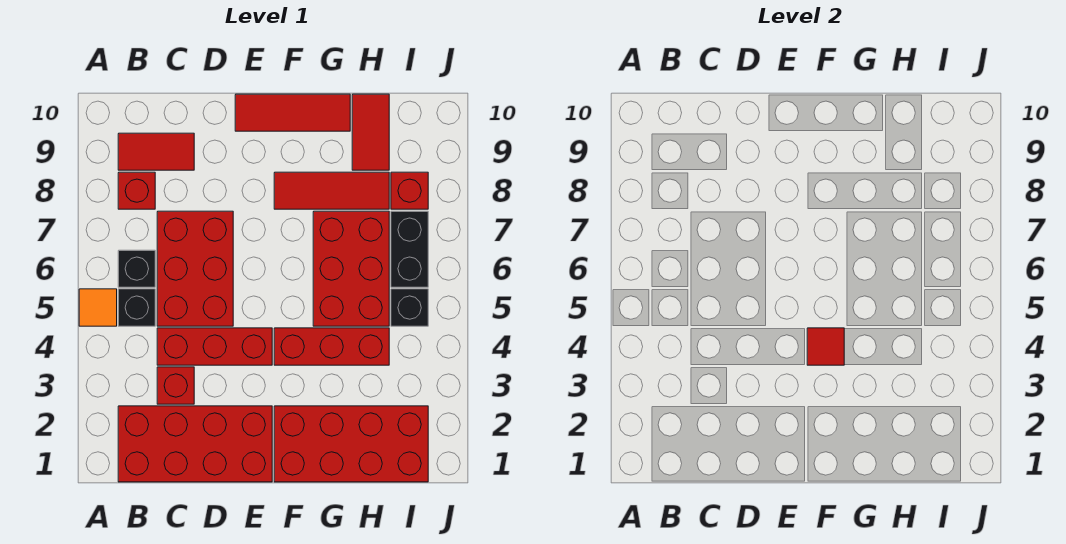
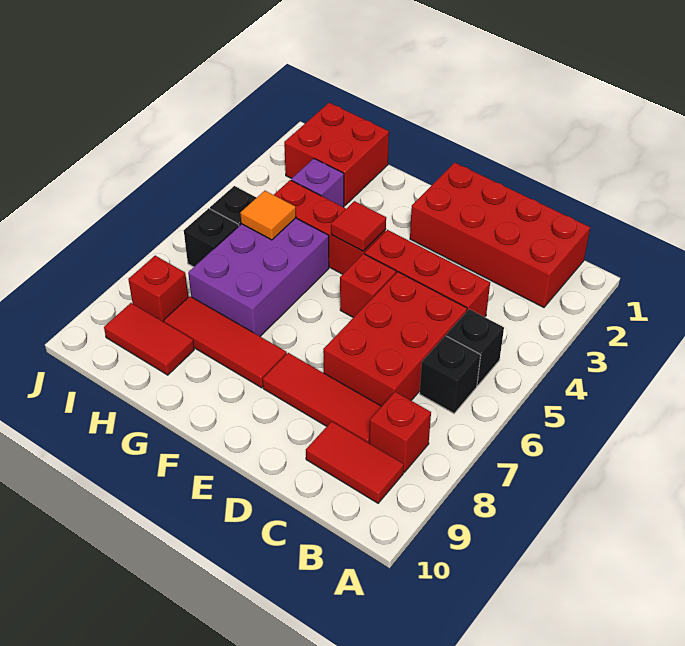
orange 1x1 tile [79,289,117,326] -> orange 1x1 tile moved to [241,191,296,240]
red 1x1 brick [157,367,194,404] -> red 1x1 brick moved to [340,254,396,318]
red 1x3 tile [235,94,350,131] -> red 1x3 tile moved to [263,353,382,443]
red 2x4 brick [274,406,428,482] -> red 2x2 brick [284,103,389,206]
red 2x3 brick [313,211,389,326] -> purple 2x3 brick [188,218,329,336]
none -> purple 1x1 brick [291,159,344,207]
red 1x2 tile [352,94,389,170] -> red 1x2 tile turned to [104,303,194,375]
black 1x2 brick [391,211,428,287] -> black 1x1 brick [184,208,239,267]

